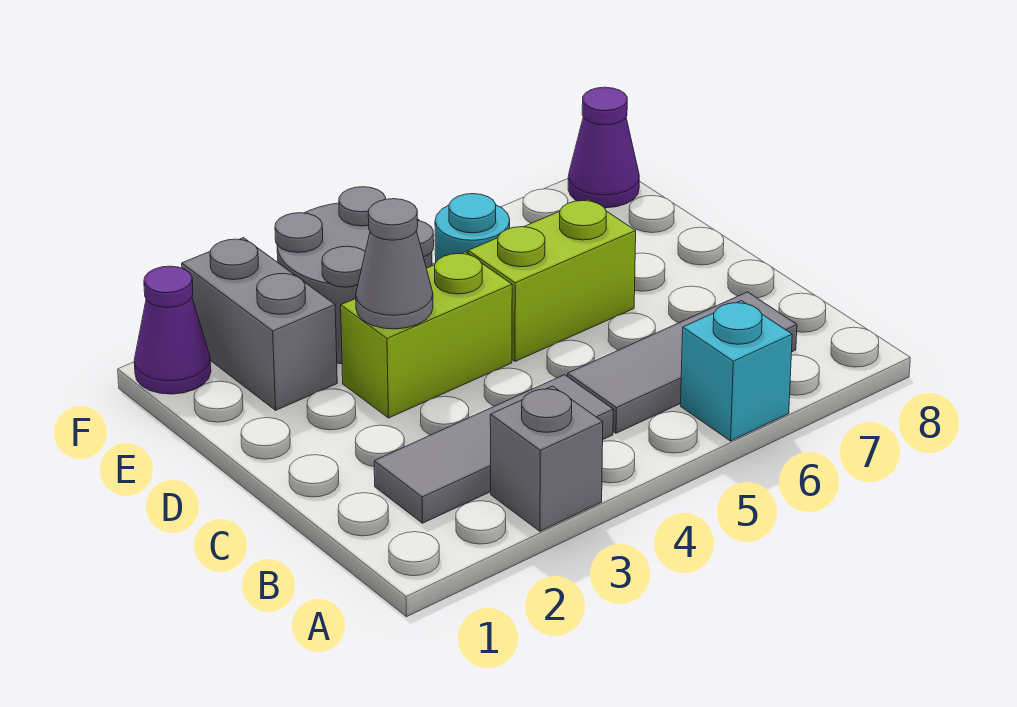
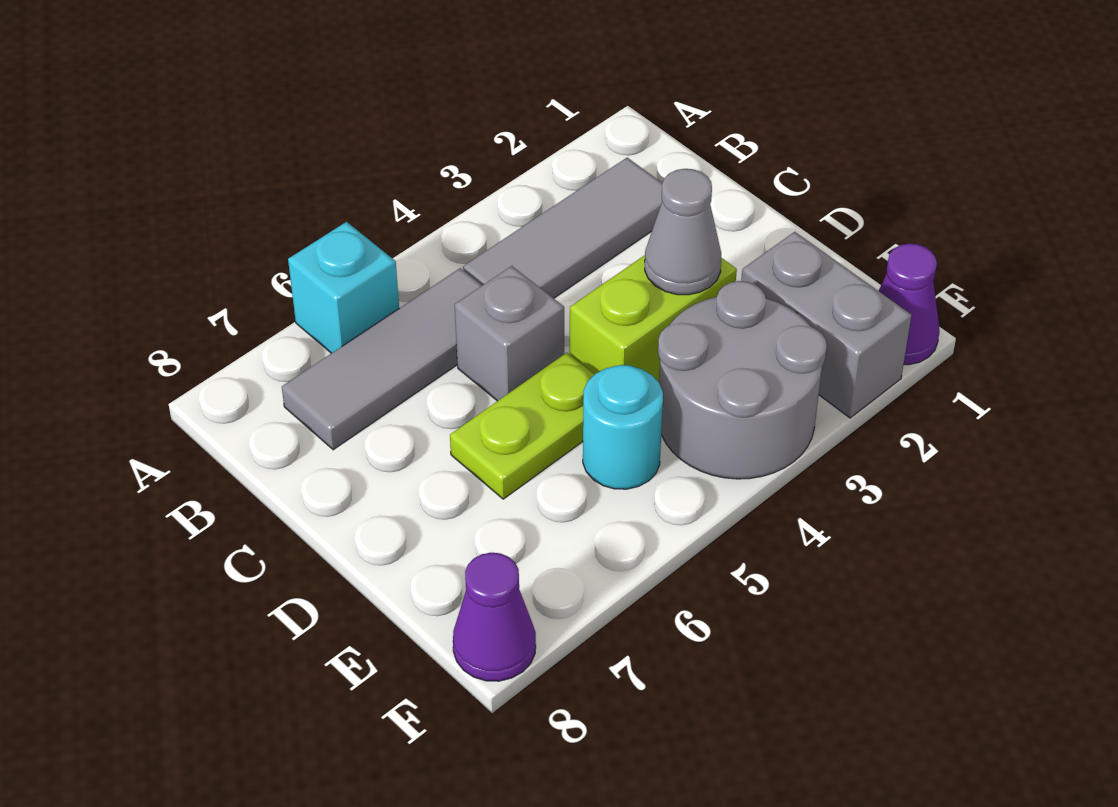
grey 1x1 brick [490,386,603,531] -> grey 1x1 brick moved to [455,266,564,401]
lime 1x2 brick [468,199,636,361] -> lime 1x2 plate [450,353,595,499]

